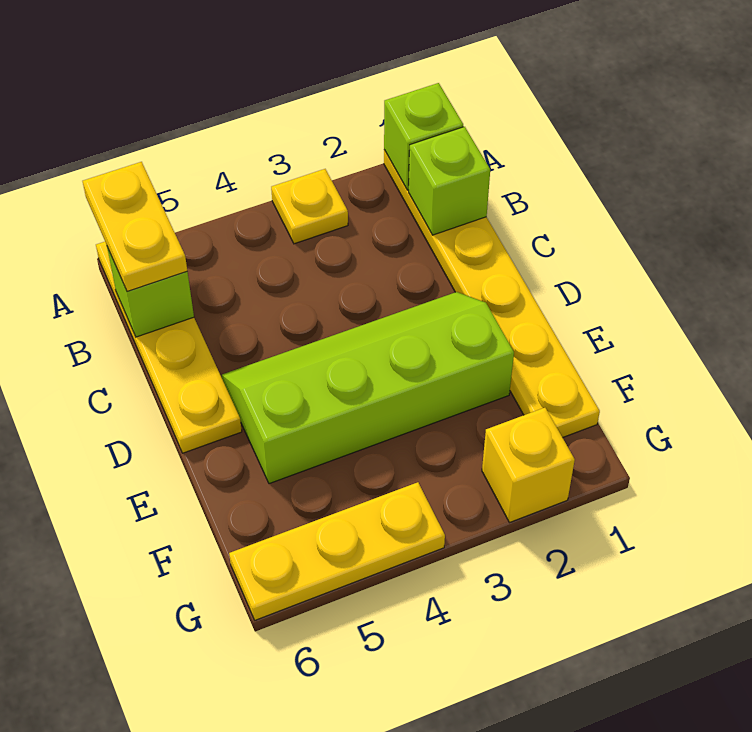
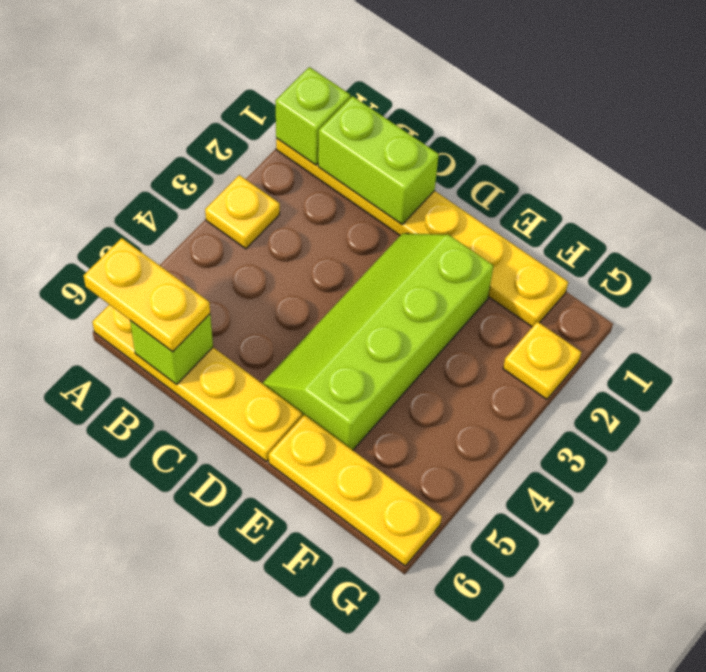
lime 1x1 brick [409,127,490,235] -> lime 1x2 brick [318,96,439,224]
yellow 1x1 brick [482,408,575,523] -> yellow 1x1 plate [503,322,581,399]
yellow 1x3 plate [229,482,445,620] -> yellow 1x3 plate turned to [269,415,442,566]

